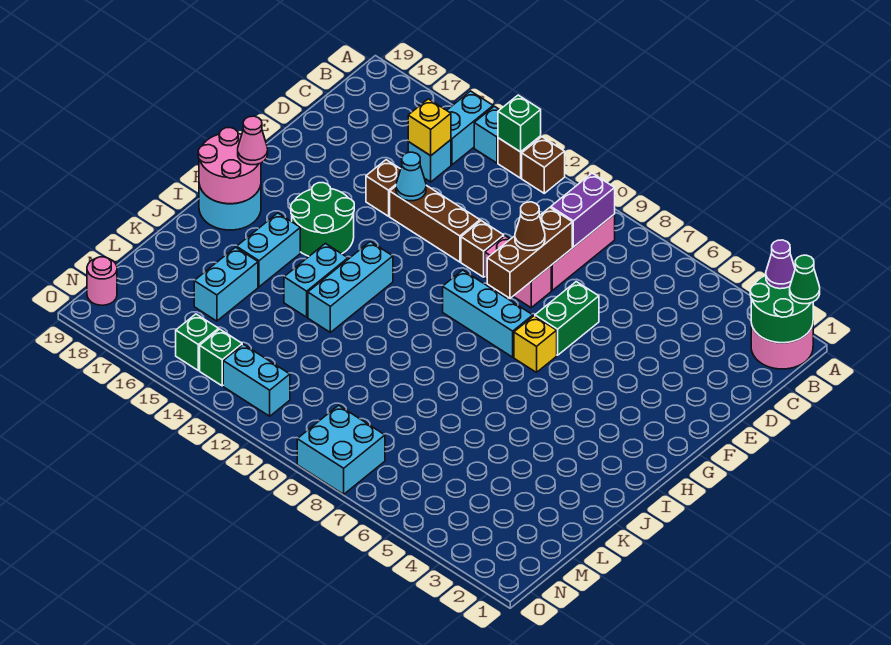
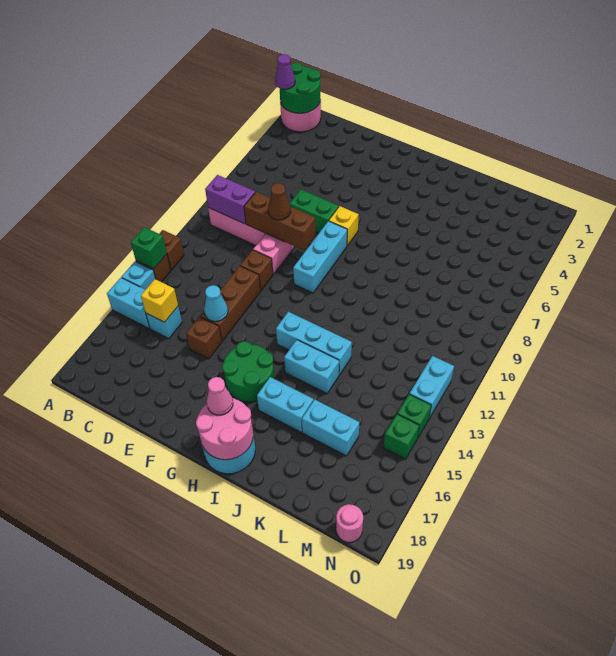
green 1x1 cone [790,255,820,304] -> none
cyan 2x2 brick [297,405,385,494] -> none

